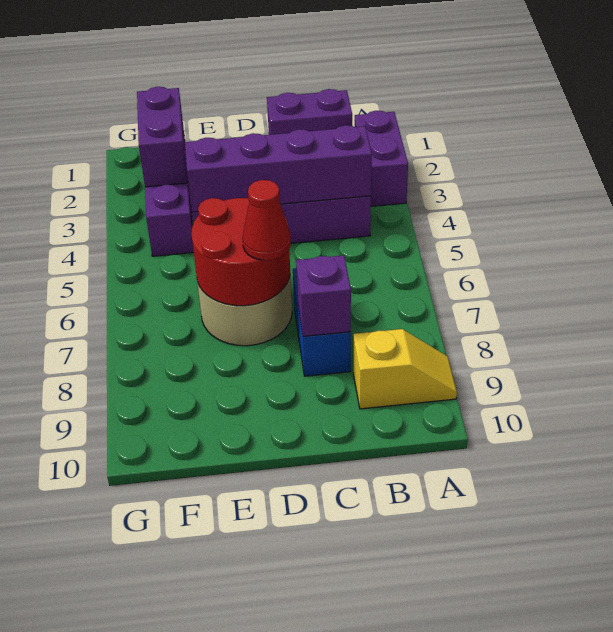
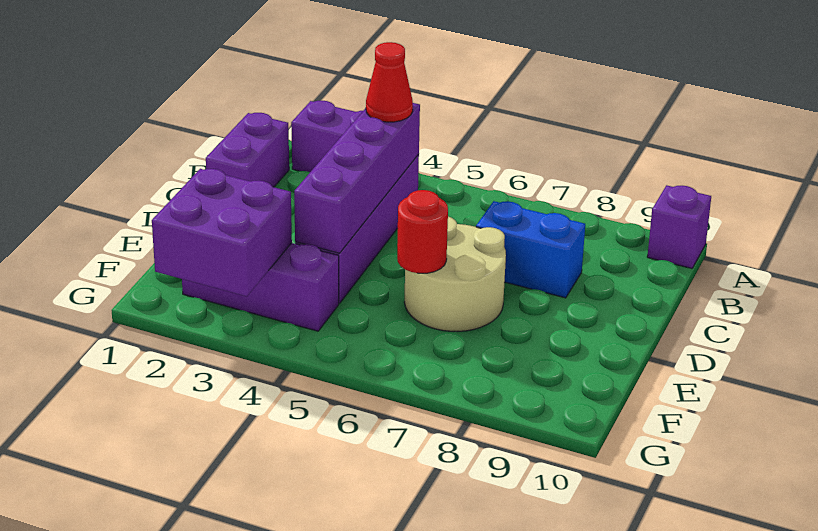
yellow 1x2 slope [353,329,457,409] -> none
purple 1x1 brick [296,255,351,336] -> purple 1x1 brick moved to [647,185,711,268]
red 2x2 round brick [192,198,290,306] -> red 1x1 round brick [397,190,448,273]
red 1x1 cone [242,180,291,260] -> red 1x1 cone moved to [366,42,413,122]
purple 1x2 brick [137,87,188,187] -> purple 2x2 brick [152,169,292,296]

